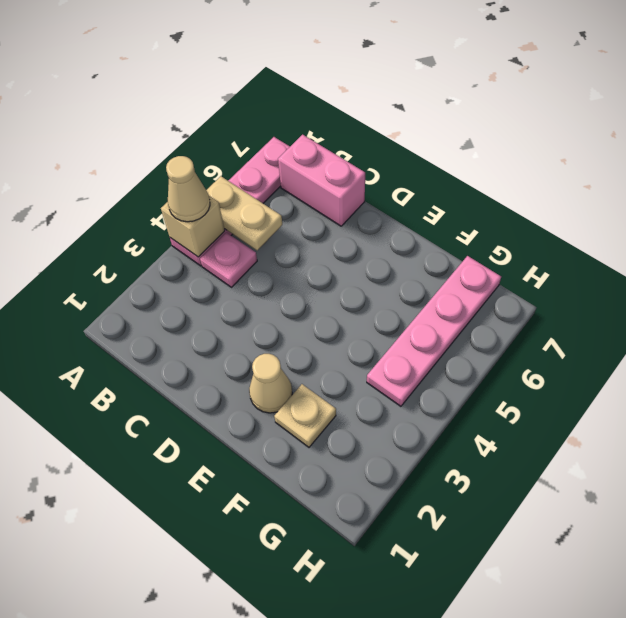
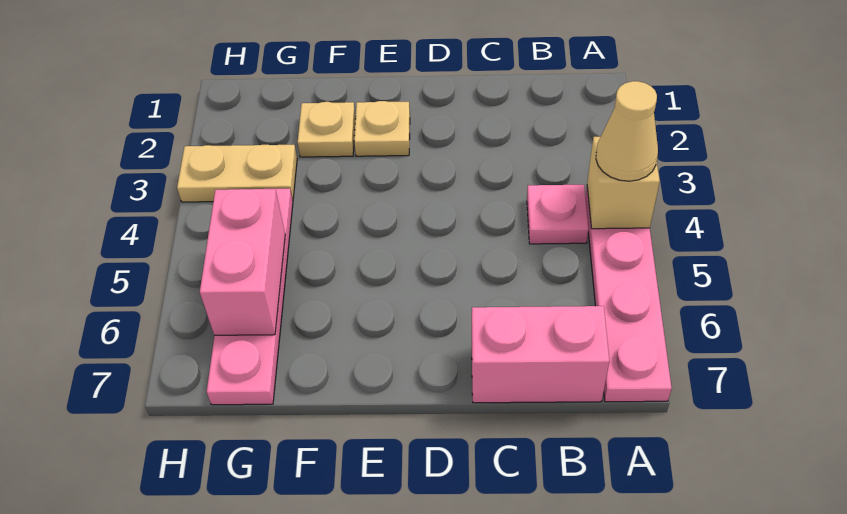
tan 1x2 plate [206,176,282,250] -> tan 1x2 plate moved to [177,145,297,202]
tan 1x1 cone [249,354,292,413] -> tan 1x1 plate [354,101,410,156]
none -> pink 1x2 brick [200,189,285,335]

